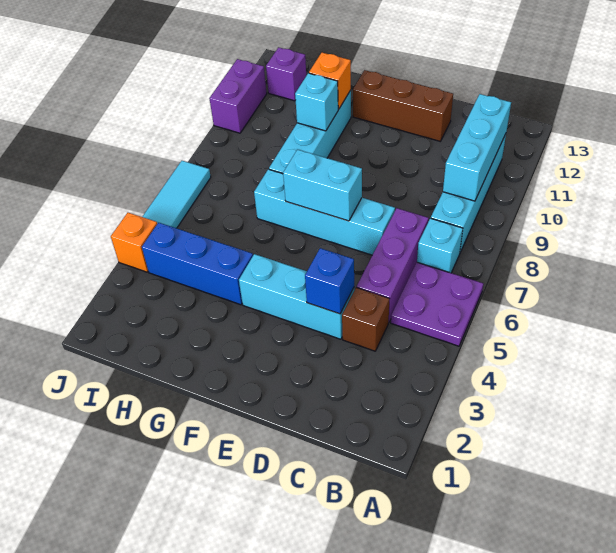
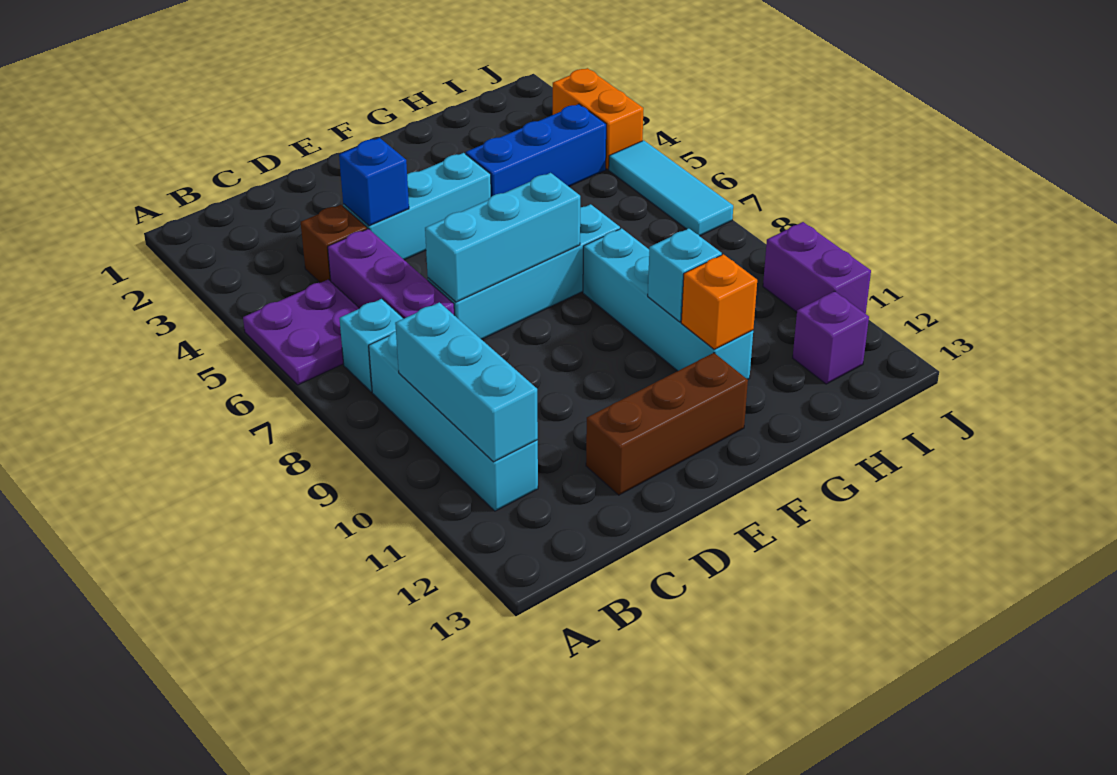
cyan 1x2 brick [283,150,362,221] -> cyan 1x3 brick [425,173,580,302]
orange 1x1 brick [111,213,157,272] -> orange 1x2 brick [553,68,643,169]

